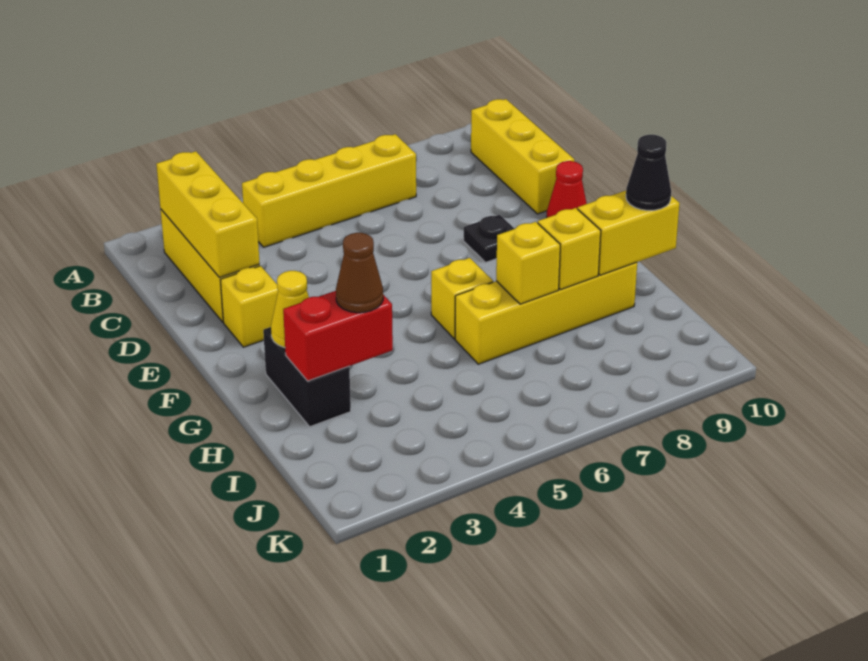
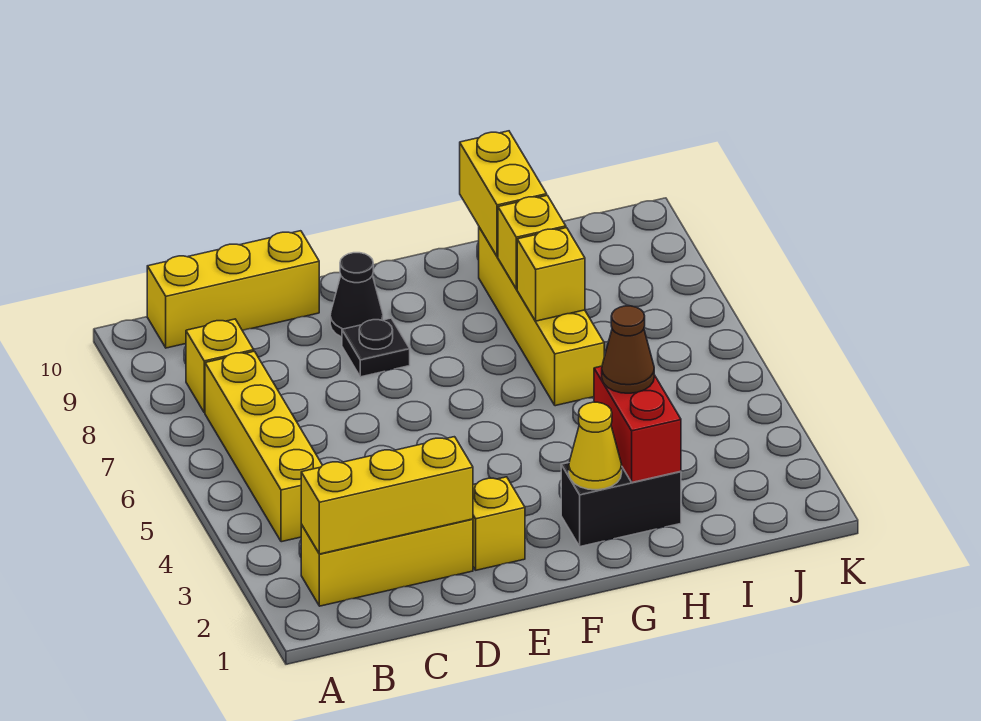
red 1x1 cone [547,161,587,218] -> none
yellow 1x1 brick [431,258,493,339] -> yellow 1x1 brick moved to [186,319,254,413]
black 1x1 cone [626,135,671,210] -> black 1x1 cone moved to [330,253,383,337]

